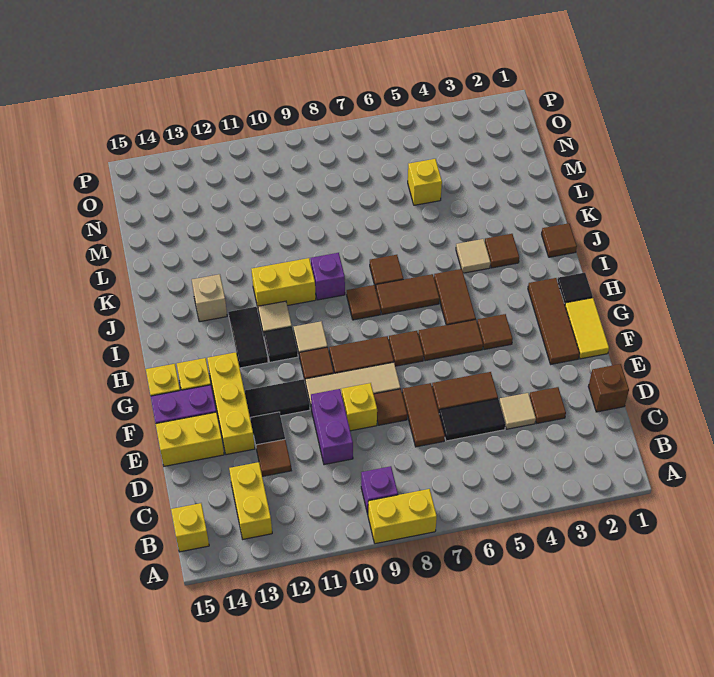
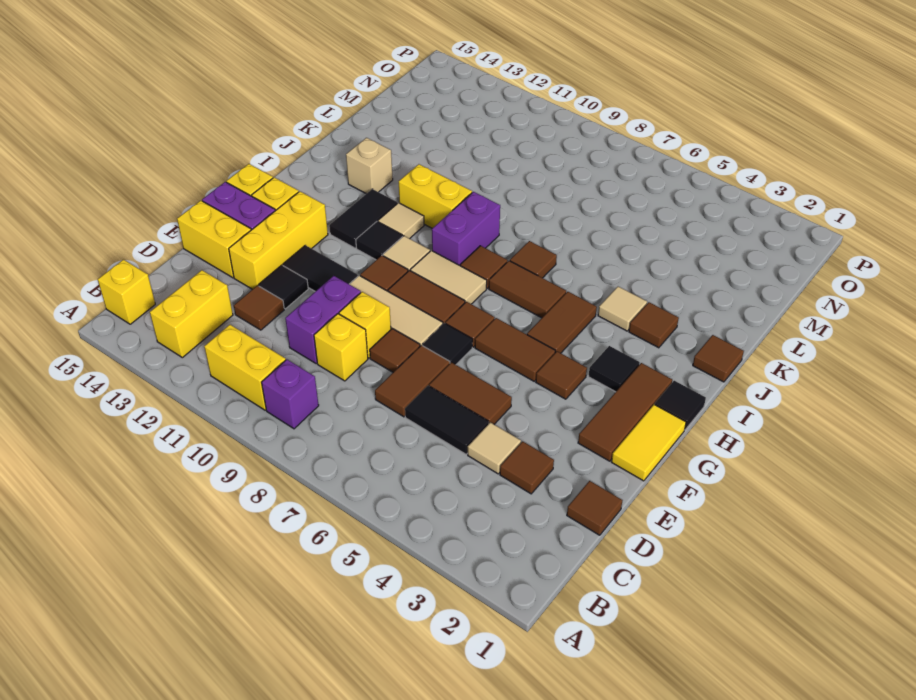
yellow 1x2 brick [368,489,437,544] -> yellow 1x2 brick moved to [204,325,286,410]
brown 1x1 brick [588,364,629,412] -> brown 1x1 tile [567,481,622,535]
none -> black 1x1 tile [423,323,473,365]
none -> black 1x1 tile [589,346,640,392]
none -> tan 1x2 tile [410,251,487,304]
purple 1x1 brick [311,253,345,300] -> purple 1x2 brick [432,192,500,265]
yellow 1x1 brick [408,159,442,205] -> yellow 1x1 brick moved to [314,314,368,381]

